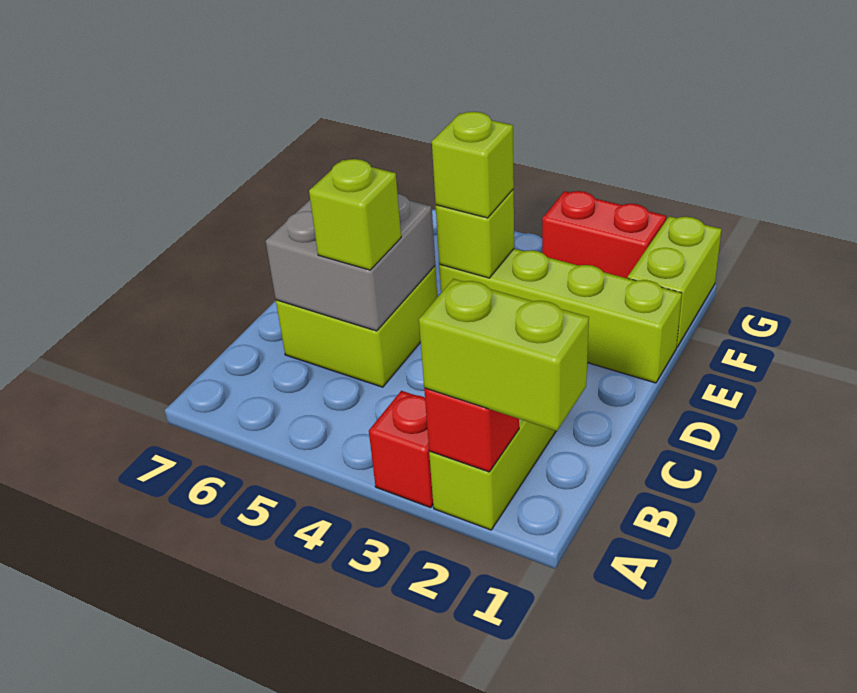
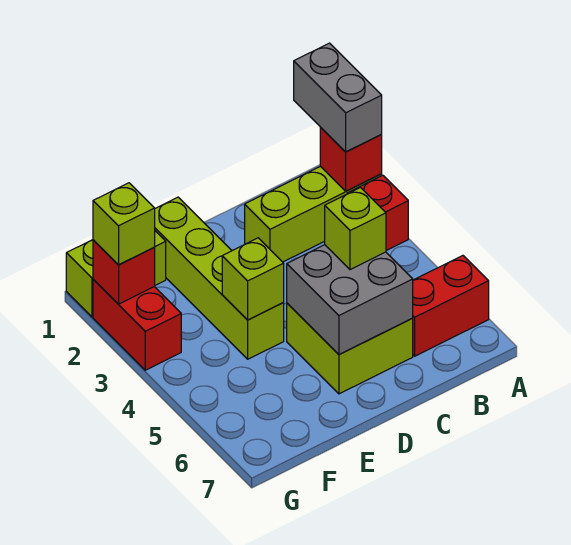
lime 1x2 brick [419,279,589,431] -> grey 1x2 brick [294,43,382,152]
none -> red 1x2 brick [413,256,489,356]
lime 1x1 brick [432,112,514,218] -> lime 1x1 brick moved to [93,183,155,265]
none -> red 1x1 brick [93,240,155,304]

